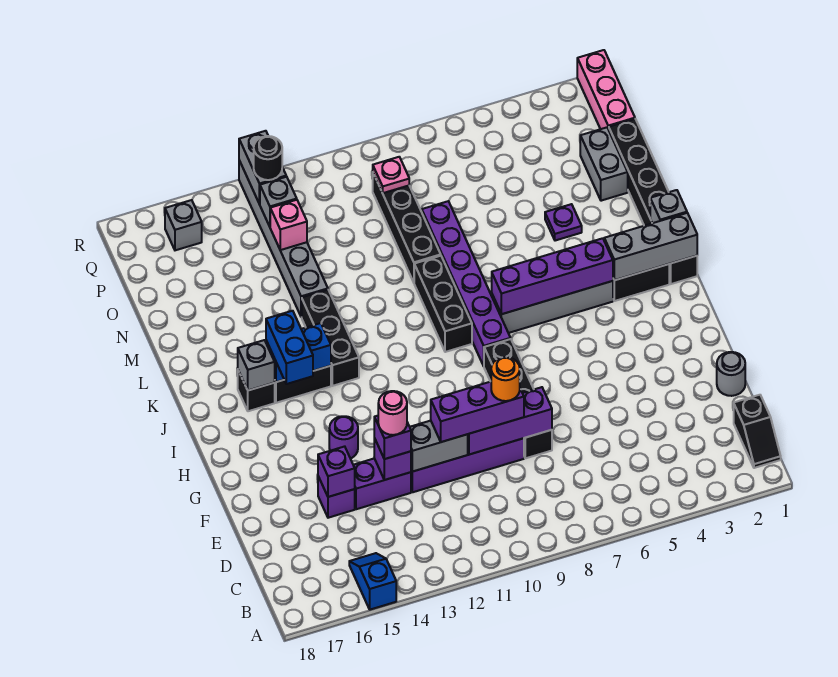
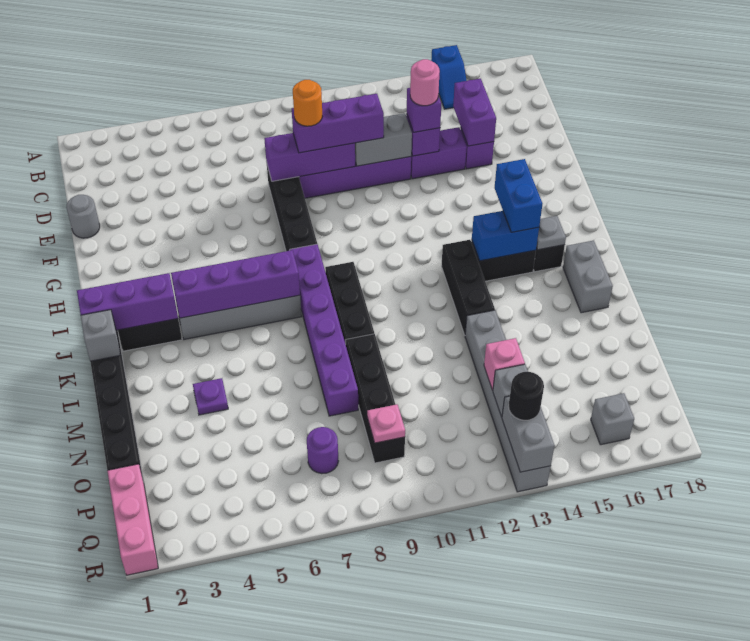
black 1x2 slope [734,395,781,468] -> none
purple 1x1 brick [318,446,355,497] -> purple 1x2 brick [453,79,496,146]
purple 1x1 round brick [329,416,358,459] -> purple 1x1 round brick moved to [307,427,338,474]
grey 1x3 brick [604,213,697,280] -> purple 1x3 brick [77,273,178,330]
grey 1x1 brick [238,340,275,390] -> grey 1x1 plate [536,216,566,250]
grey 1x2 brick [580,127,628,201] -> grey 1x2 brick moved to [563,241,613,313]

